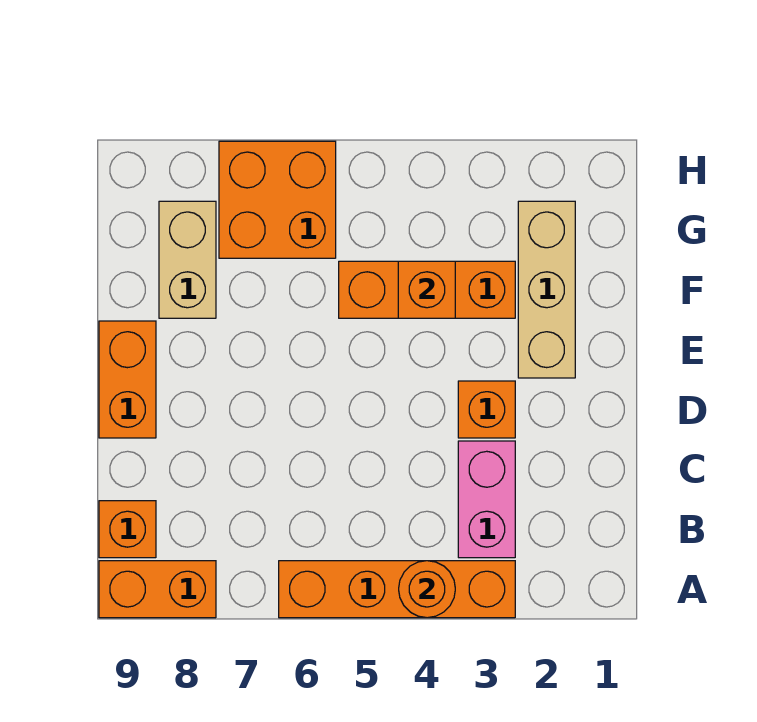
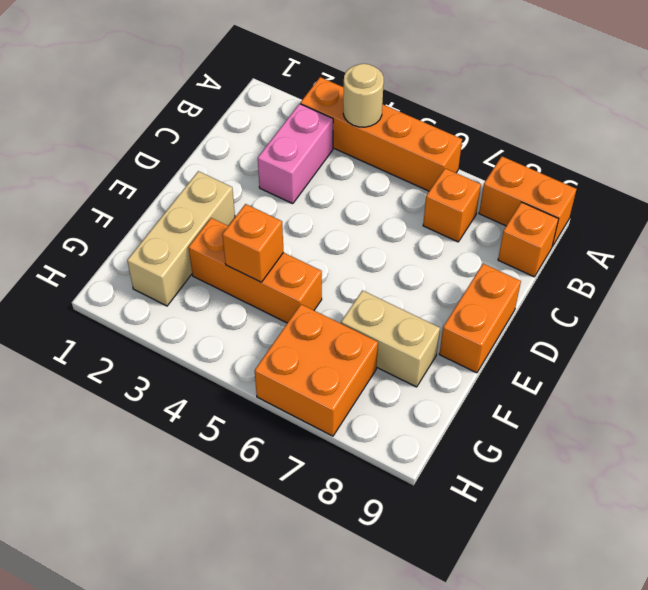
orange 1x1 round brick [399,561,455,618] -> tan 1x1 round brick [343,64,384,127]
orange 1x1 brick [458,381,515,438] -> orange 1x1 brick moved to [423,168,481,242]
tan 1x2 brick [159,201,216,318] -> tan 1x2 brick turned to [341,291,440,387]

